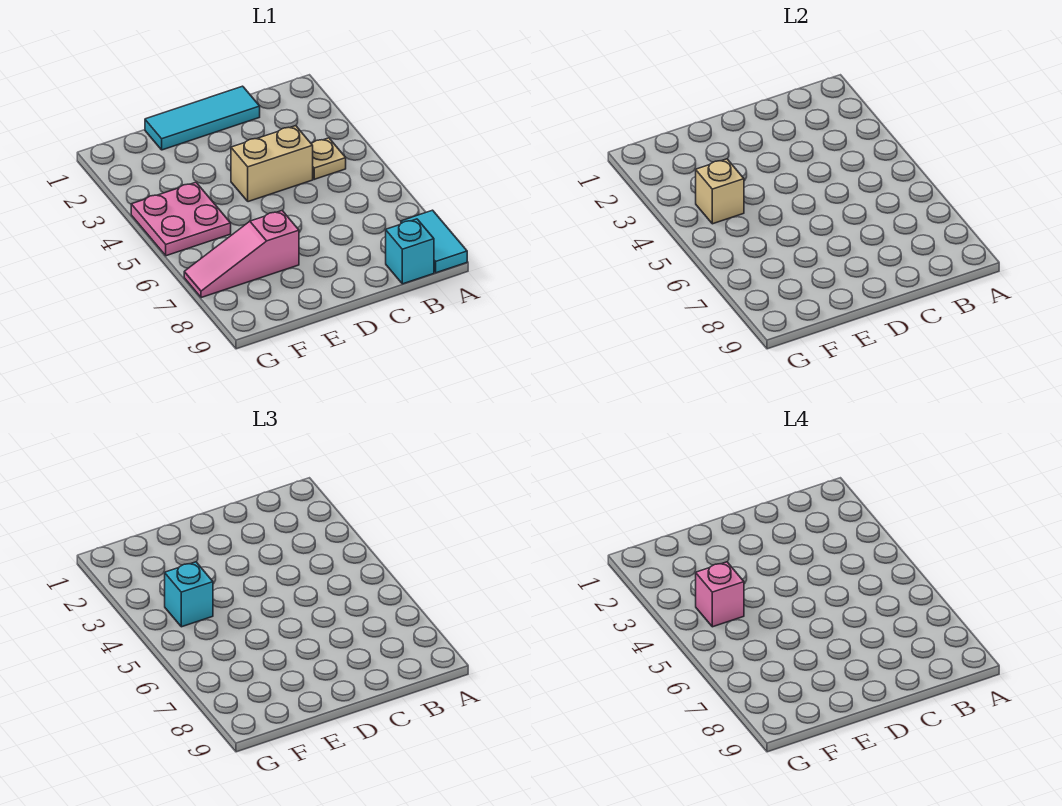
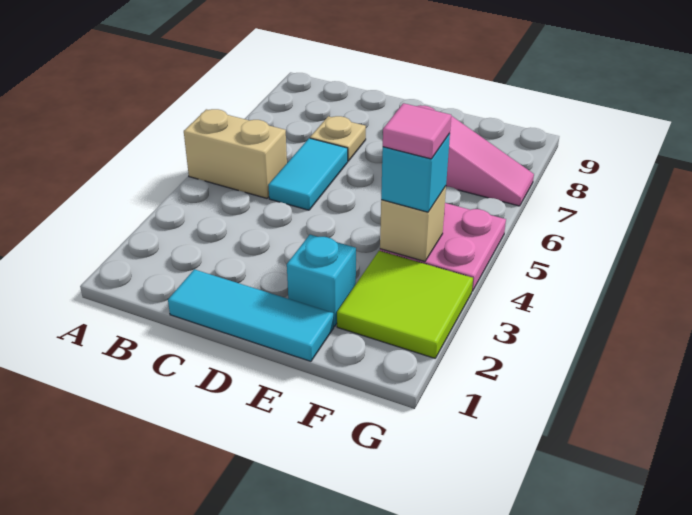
cyan 1x2 tile [401,210,467,273] -> cyan 1x2 tile moved to [268,138,348,210]
tan 1x1 plate [312,138,346,179] -> tan 1x1 plate moved to [310,116,366,161]
cyan 1x1 brick [386,219,434,284] -> cyan 1x1 brick moved to [287,234,356,327]
tan 1x2 brick [231,126,313,202] -> tan 1x2 brick moved to [184,109,287,198]
none -> lime 2x2 tile [337,251,473,358]
pink 1x1 brick [696,562,744,627] -> pink 1x1 tile [383,103,451,159]

